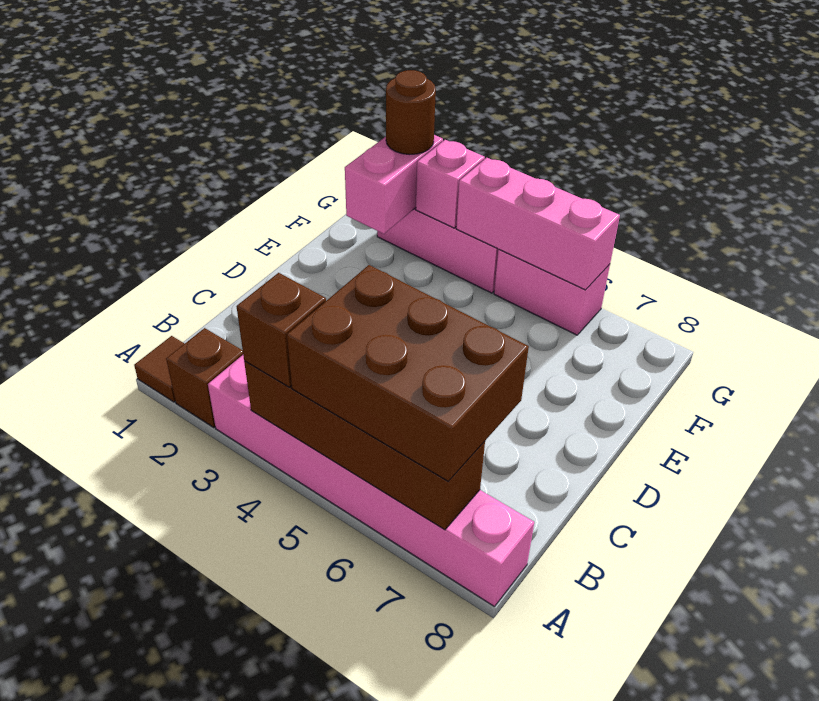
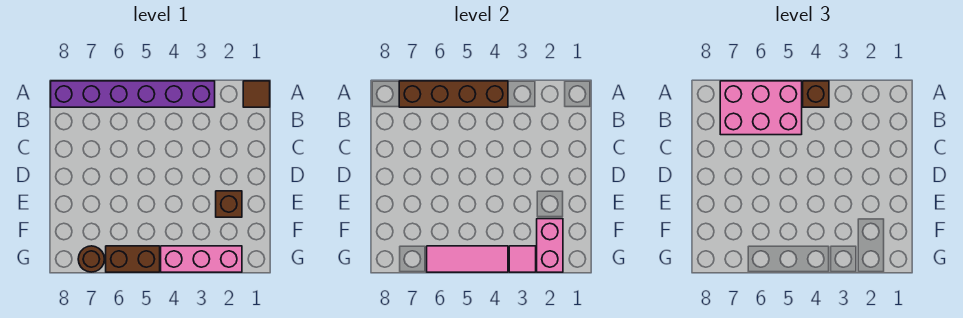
brown 1x1 brick [166,328,243,427] -> brown 1x1 brick moved to [216,191,242,217]
pink 1x6 brick [208,355,534,607] -> purple 1x6 brick [51,81,215,107]
brown 2x3 brick [287,265,529,481] -> pink 2x3 brick [720,81,802,135]
brown 1x1 round brick [386,70,436,155] -> brown 1x1 round brick moved to [78,246,104,272]
pink 1x1 brick [416,140,485,228] -> pink 1x1 tile [509,246,536,272]
pink 1x3 brick [456,158,620,290] -> pink 1x3 tile [427,246,508,272]
pink 1x2 brick [494,250,610,335] -> brown 1x2 brick [106,246,160,272]

